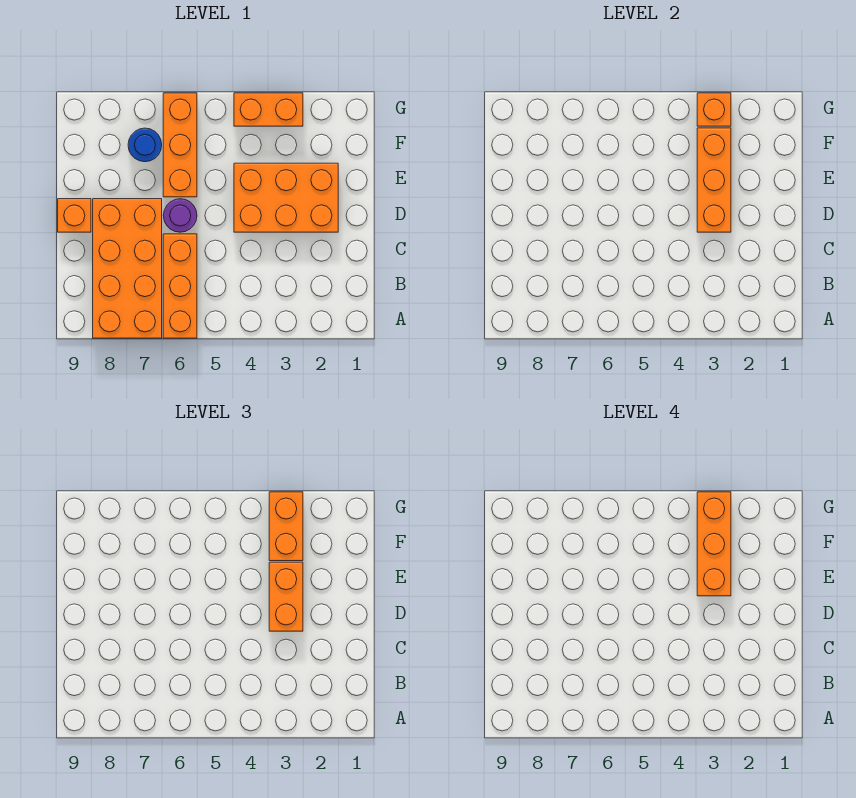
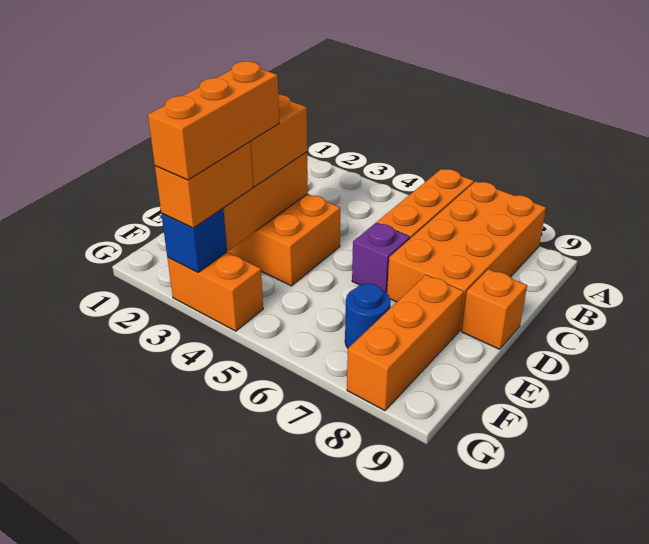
purple 1x1 round brick [163,199,197,232] -> purple 1x1 brick [352,222,410,293]
orange 1x3 brick [163,93,197,197] -> orange 1x3 brick moved to [347,275,464,411]
orange 1x1 brick [697,93,731,126] -> blue 1x1 brick [161,209,227,272]

